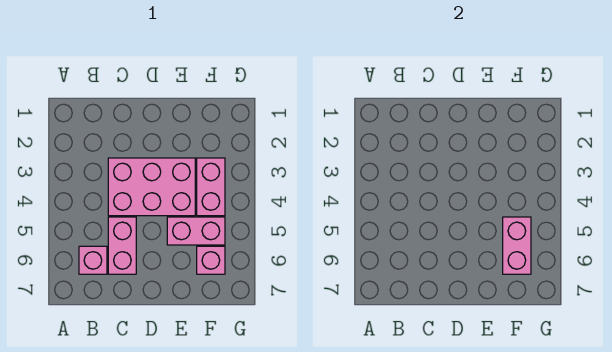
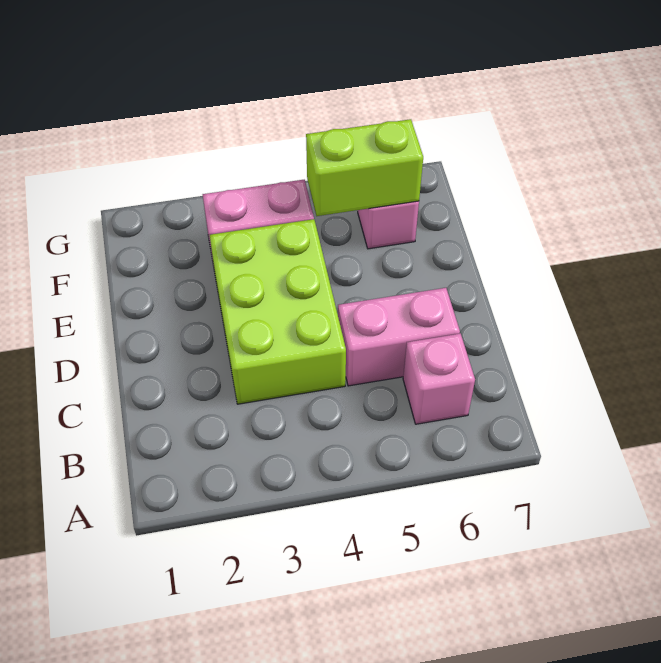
pink 2x3 brick [108,158,195,216] -> lime 2x3 brick [210,219,346,404]
pink 1x2 brick [167,217,225,245] -> none
pink 1x2 brick [503,217,531,274] -> lime 1x2 brick [306,119,423,216]

